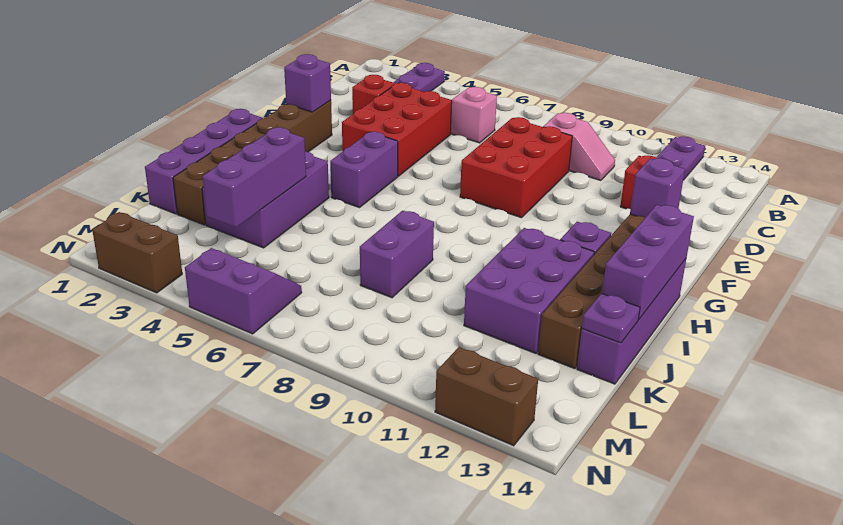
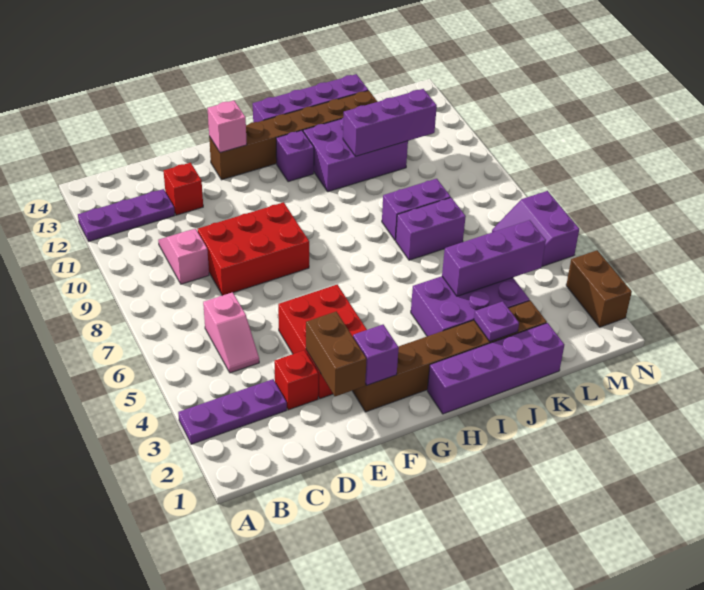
red 2x3 brick [342,83,452,176] -> red 2x3 brick turned to [278,285,367,399]
purple 1x1 brick [630,158,685,217] -> pink 1x1 brick [208,101,247,153]
purple 1x2 brick [330,132,398,208] -> purple 1x2 brick moved to [396,198,466,260]
purple 1x3 brick [602,205,694,320] -> purple 1x3 brick moved to [343,89,437,156]
purple 1x1 plate [582,293,640,343] -> purple 1x1 plate moved to [474,301,519,342]
brown 1x2 brick [435,347,538,446] -> brown 1x2 brick moved to [306,312,367,396]

